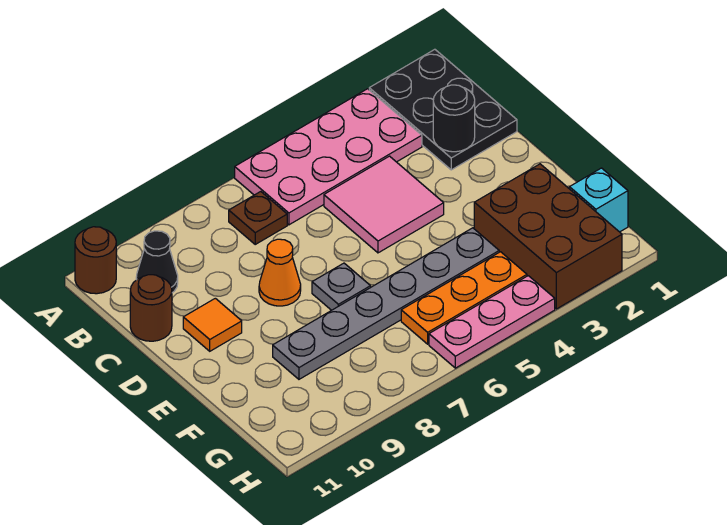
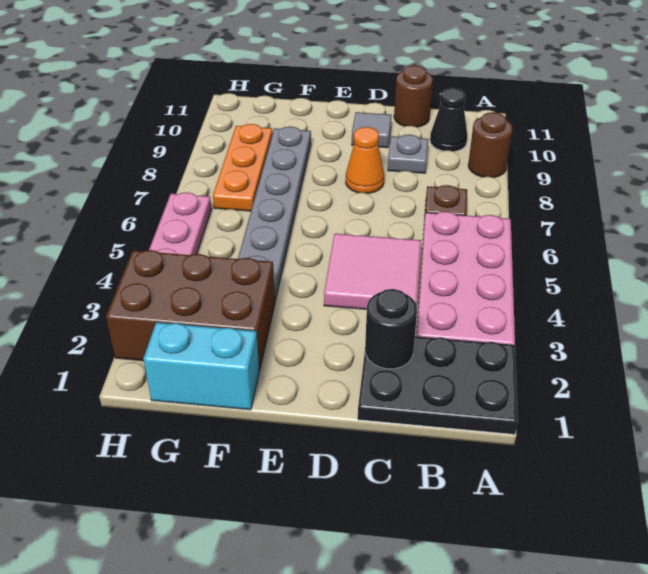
brown 1x1 round brick [75,227,116,294] -> brown 1x1 round brick moved to [468,112,513,178]
orange 1x1 tile [183,298,242,351] -> grey 1x1 tile [352,112,392,148]
grey 1x1 plate [312,263,371,310] -> grey 1x1 plate moved to [388,134,428,173]
cyan 1x1 brick [569,168,628,232] -> cyan 1x2 brick [144,322,259,410]
orange 1x3 plate [401,252,527,344] -> orange 1x3 plate moved to [213,124,273,211]

